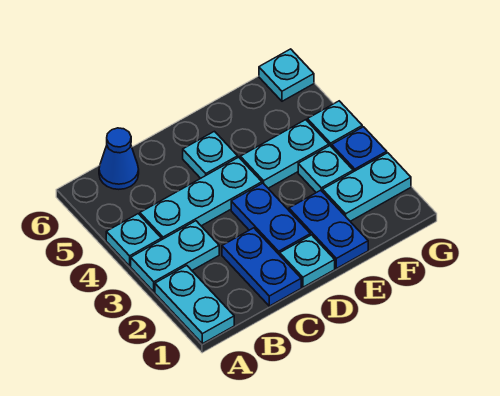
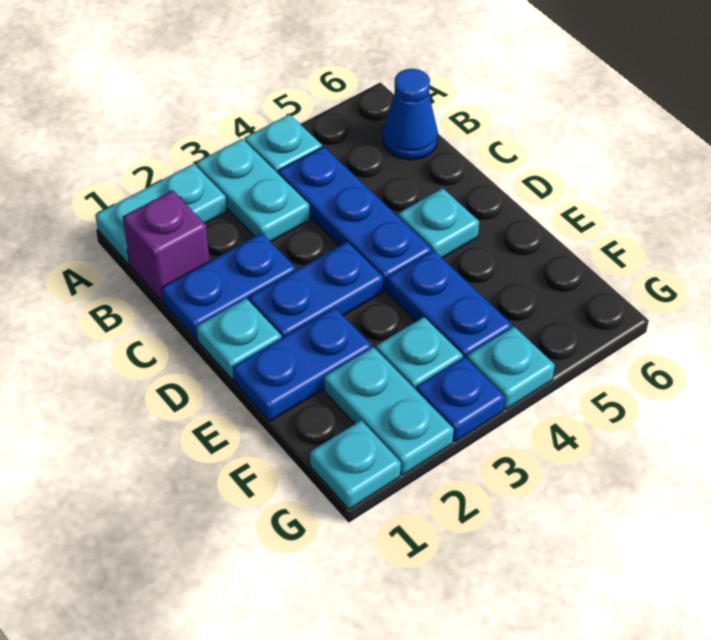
none -> purple 1x1 brick [123,190,210,301]
cyan 1x3 plate [140,157,262,240] -> blue 1x3 plate [278,147,432,291]
cyan 1x2 plate [240,120,329,188] -> blue 1x2 plate [387,251,512,358]
cyan 1x1 plate [259,49,314,101] -> cyan 1x1 plate moved to [310,420,401,509]

